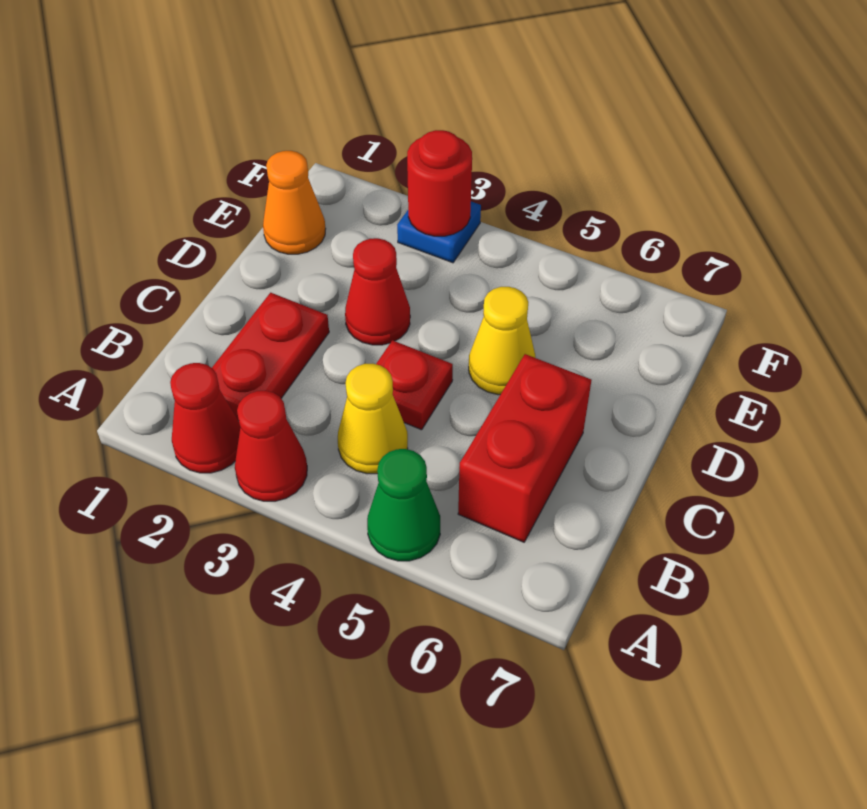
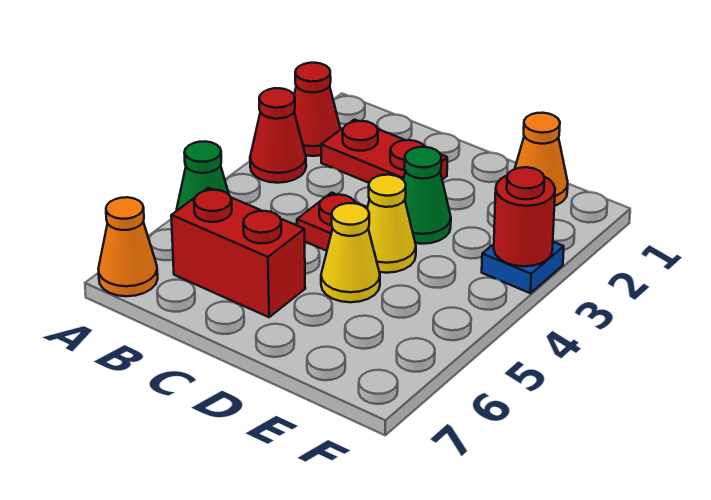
none -> orange 1x1 cone [98,197,158,296]
yellow 1x1 cone [338,364,408,474] -> yellow 1x1 cone moved to [367,175,416,273]
red 1x1 cone [345,238,410,345] -> green 1x1 cone [403,147,451,244]

